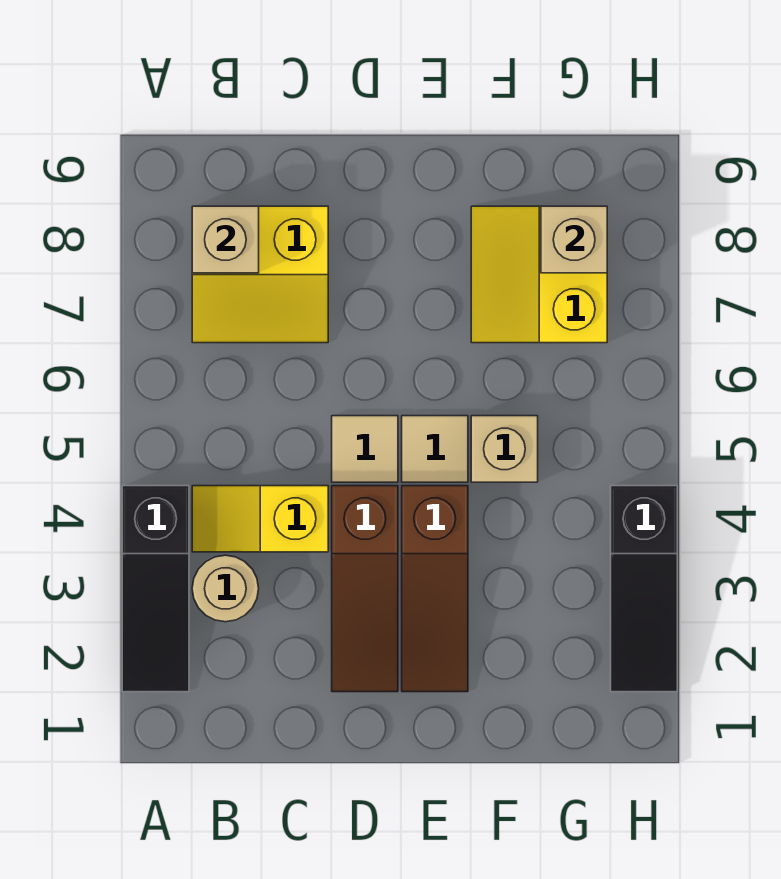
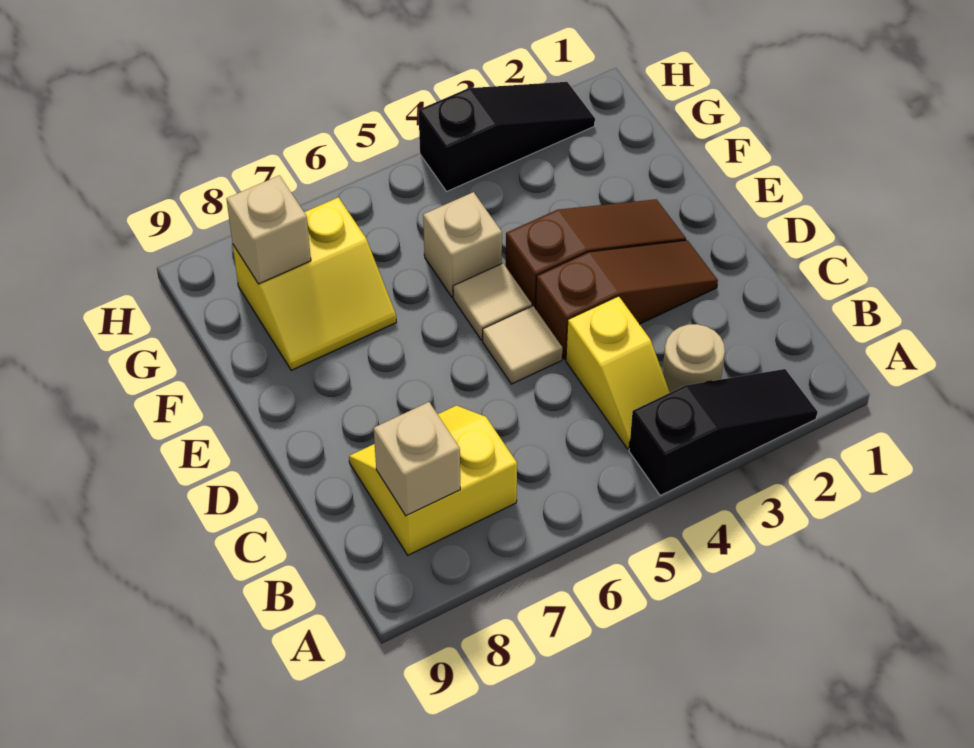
yellow 2x2 slope [192,206,328,343] -> yellow 2x2 slope turned to [349,406,517,555]

